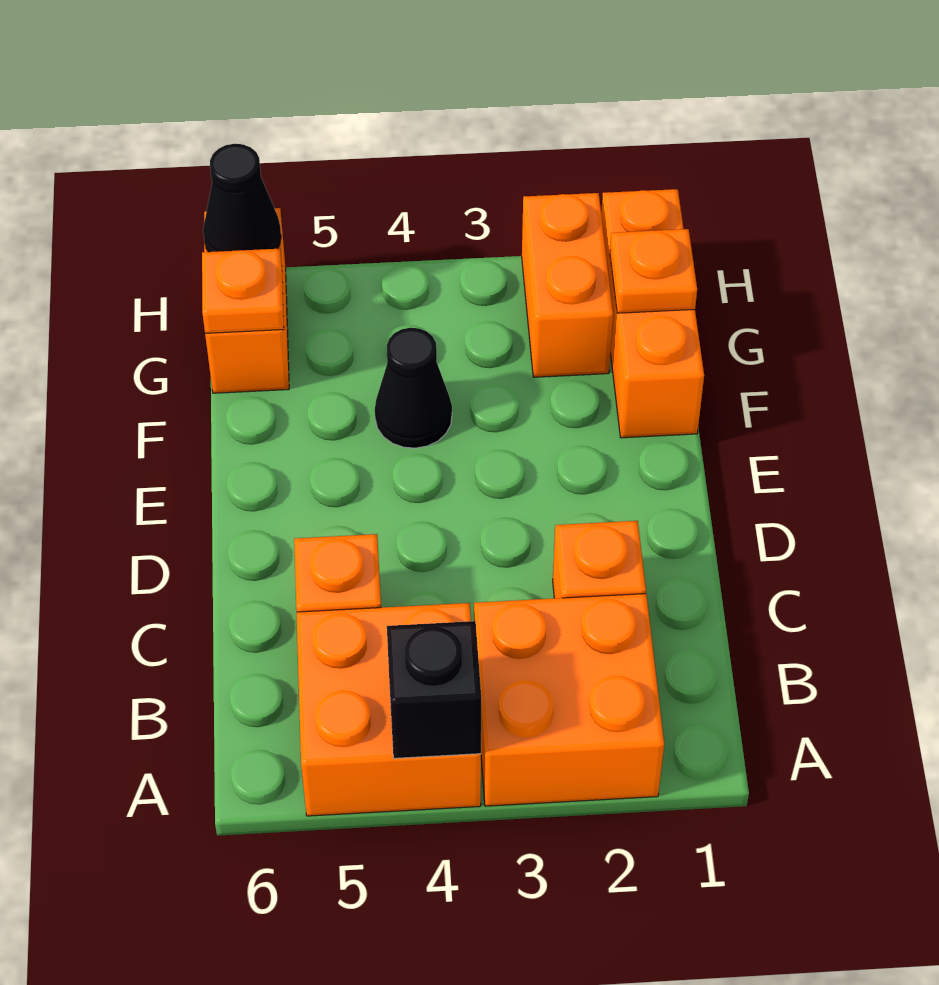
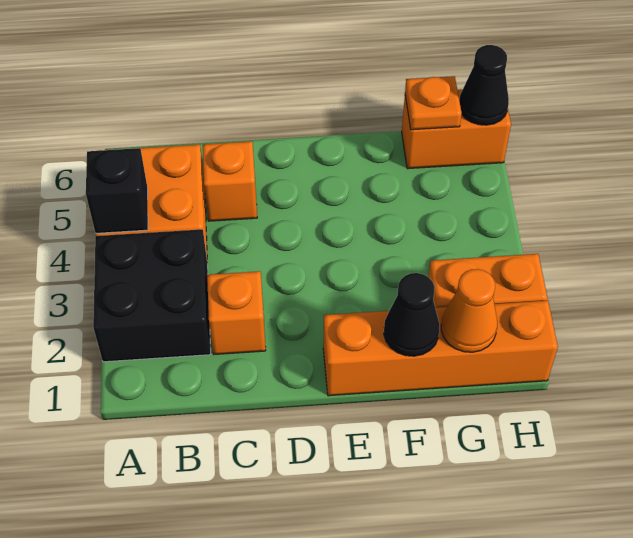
orange 2x2 brick [474,594,664,806] -> black 2x2 brick [93,229,211,362]
orange 1x3 brick [601,189,704,438] -> orange 1x4 brick [323,300,558,396]
black 1x1 cone [375,328,452,448] -> black 1x1 cone moved to [384,273,439,356]
orange 1x1 plate [610,229,697,313] -> orange 1x1 cone [441,269,497,352]

